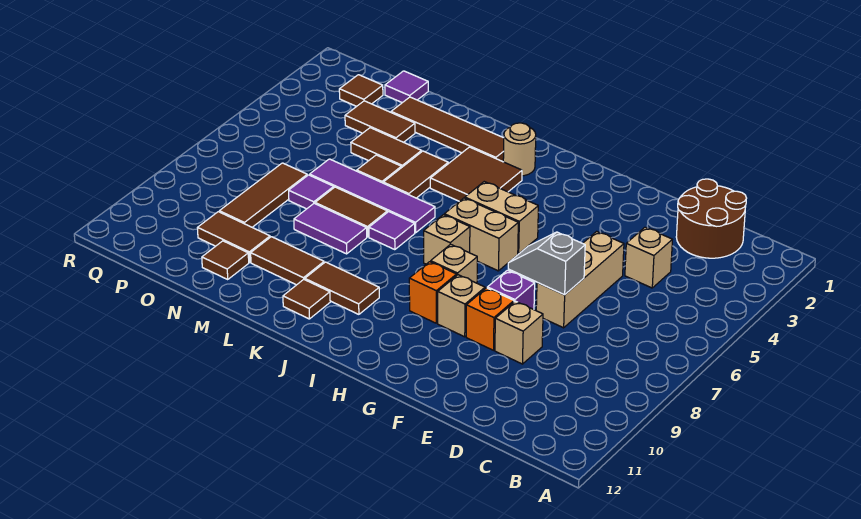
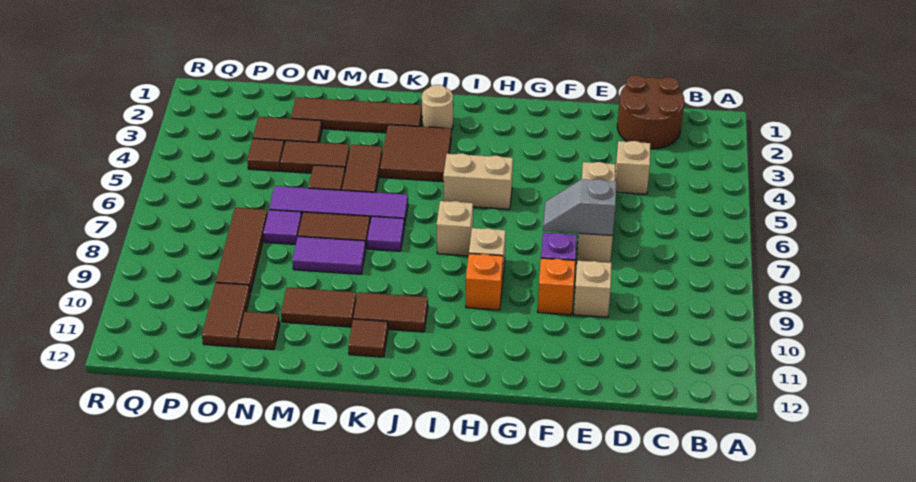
tan 1x1 brick [438,275,485,337] -> none
tan 1x2 brick [444,198,518,271] -> none
brown 1x2 tile [198,212,270,262] -> brown 1x2 tile turned to [202,283,250,347]
purple 1x1 tile [385,71,428,103] -> none
brown 1x1 tile [339,75,383,106] -> brown 1x1 tile moved to [247,139,284,171]

